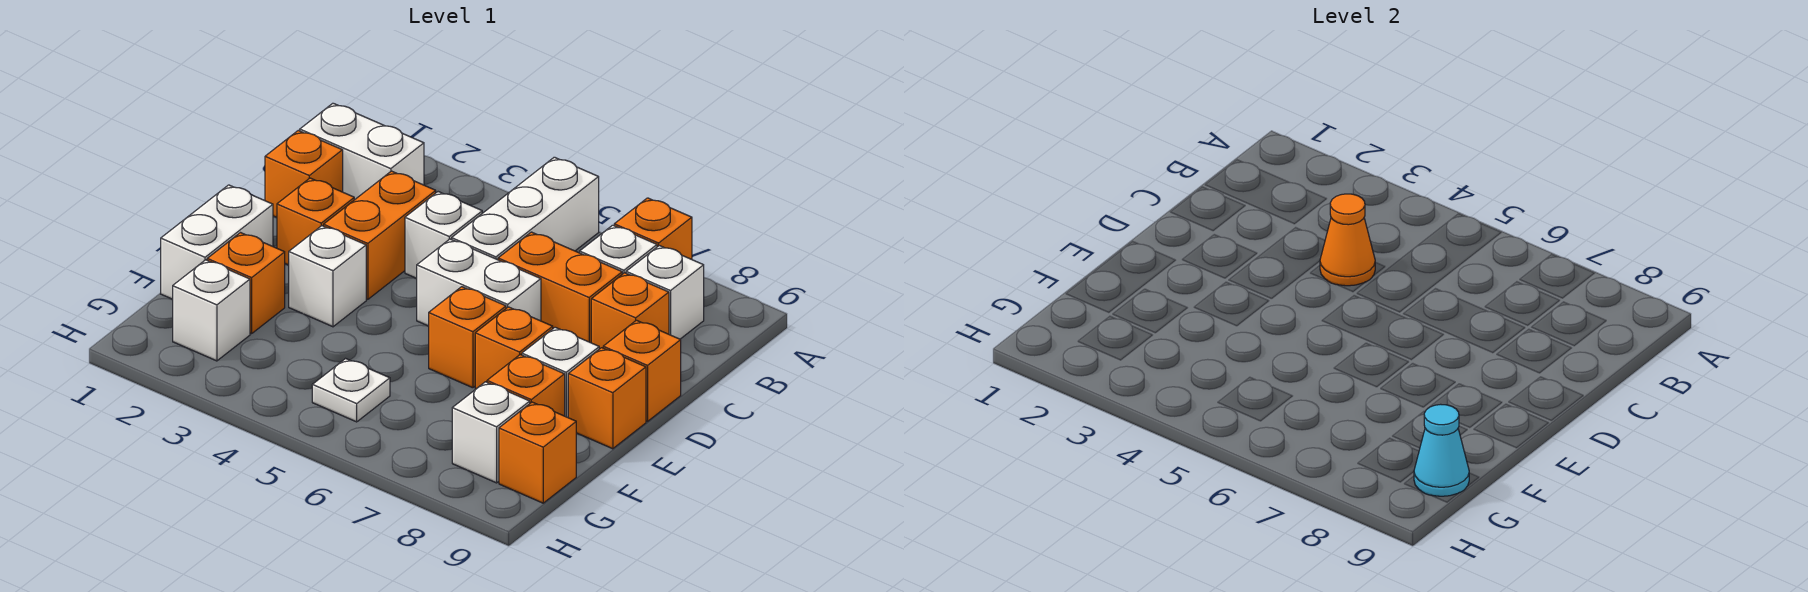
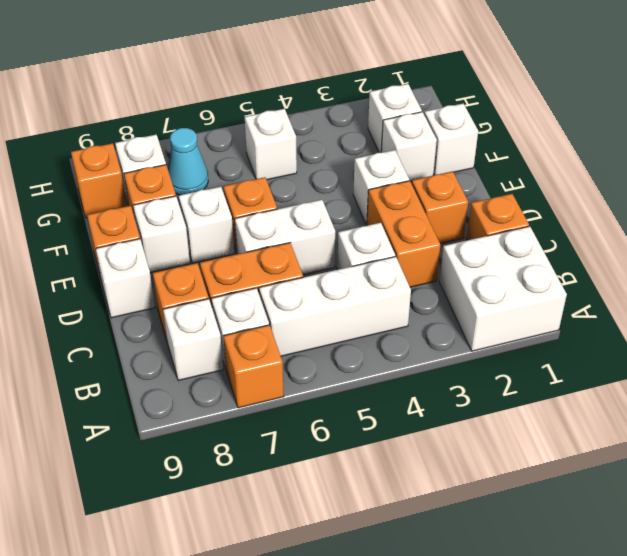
white 1x3 brick [452,157,599,260] -> white 1x3 brick turned to [259,257,411,356]
white 1x2 brick [300,103,424,200] -> white 2x2 brick [440,226,567,351]
orange 1x1 cone [1320,194,1375,286] -> none
orange 1x1 brick [603,320,681,421] -> white 1x1 brick [96,239,155,318]
white 1x2 brick [161,185,273,299] -> white 1x1 brick [424,104,478,175]
orange 1x1 brick [475,307,553,389] -> white 1x1 brick [179,187,234,263]
orange 1x1 brick [207,233,285,334] -> white 1x1 brick [381,112,437,182]
white 1x1 plate [312,359,390,422] -> white 1x1 brick [245,109,297,180]
cyan 1x1 cone [1414,404,1469,496] -> cyan 1x1 cone moved to [168,128,208,195]

